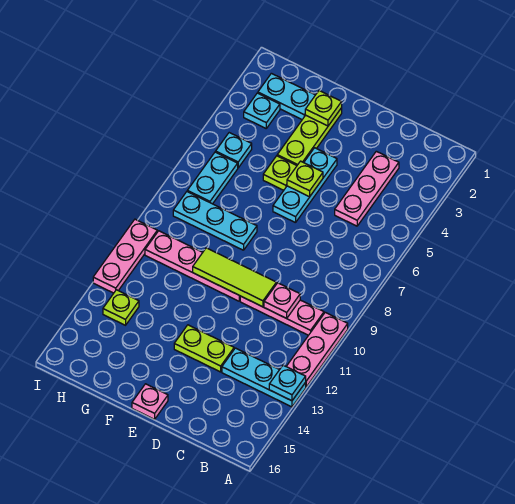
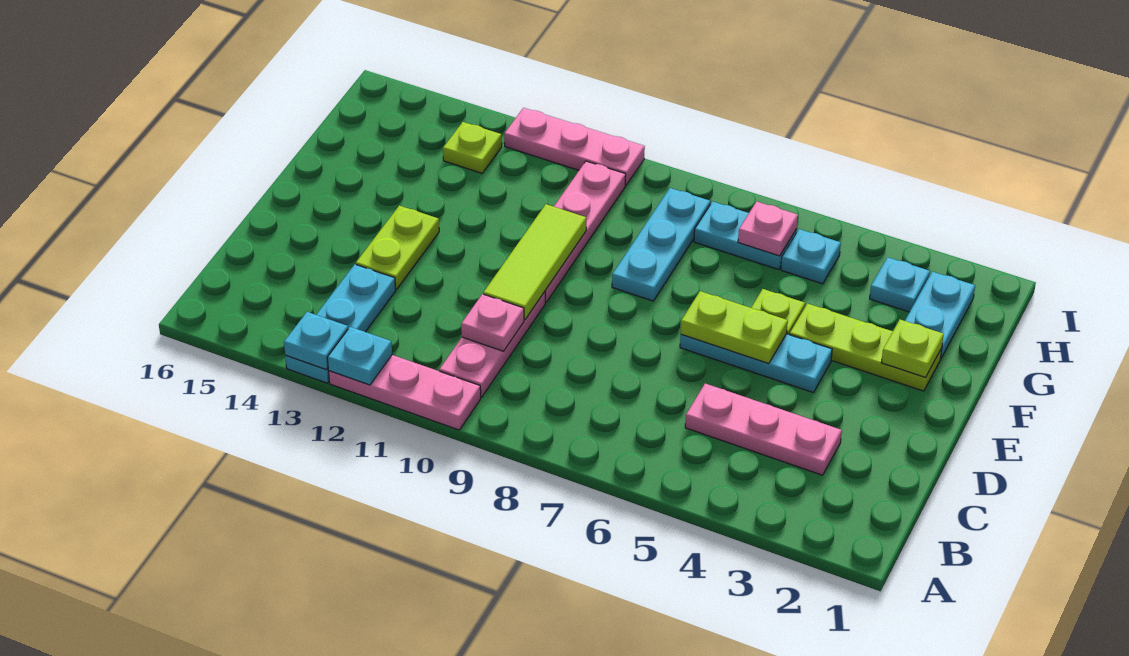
none -> cyan 1x1 plate [327,327,392,385]
lime 1x1 plate [287,161,323,197] -> lime 1x2 plate [681,291,788,364]
pink 1x1 plate [132,384,168,419] -> pink 1x1 plate moved to [738,201,798,256]

